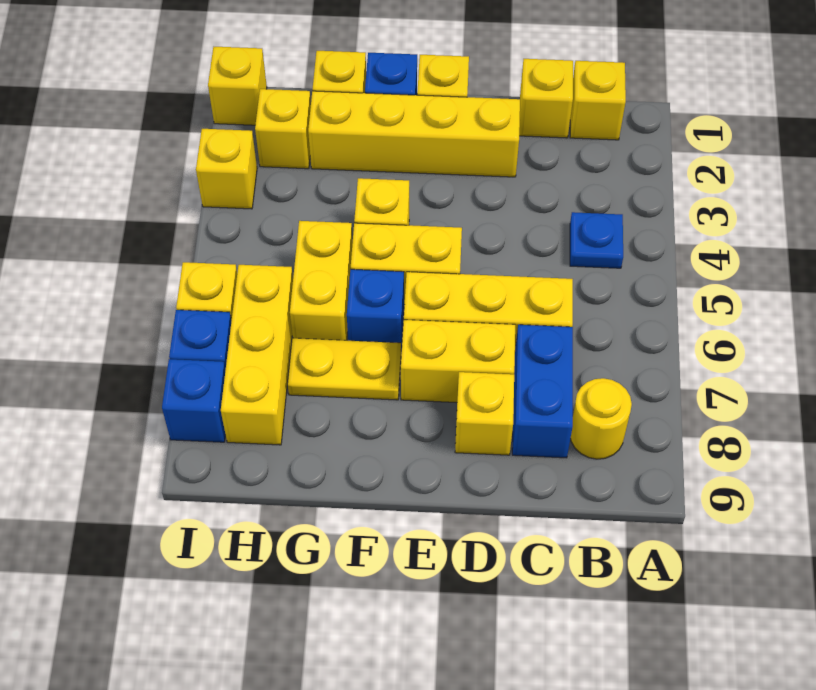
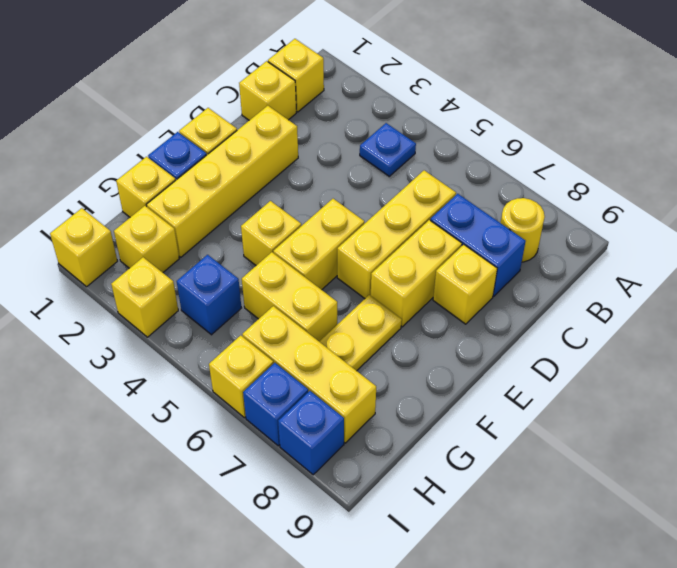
blue 1x1 brick [347,269,404,347] -> blue 1x1 brick moved to [177,255,241,335]

